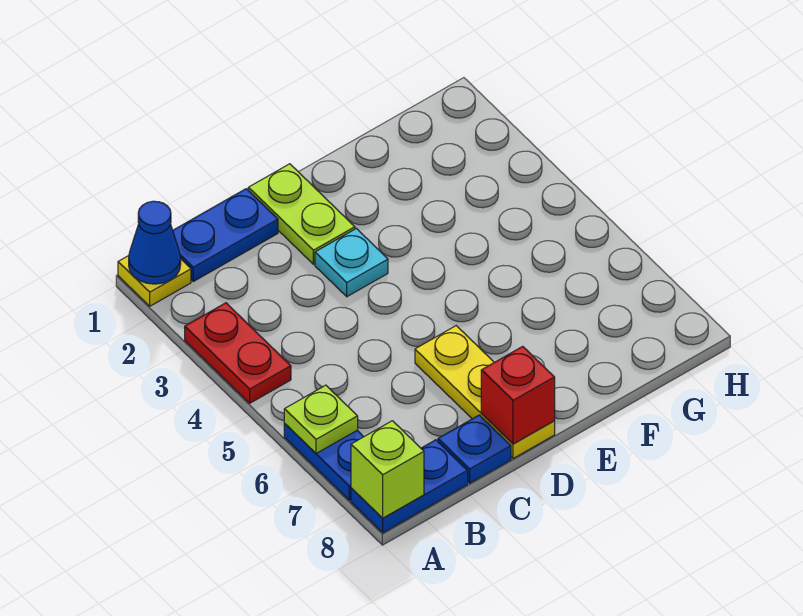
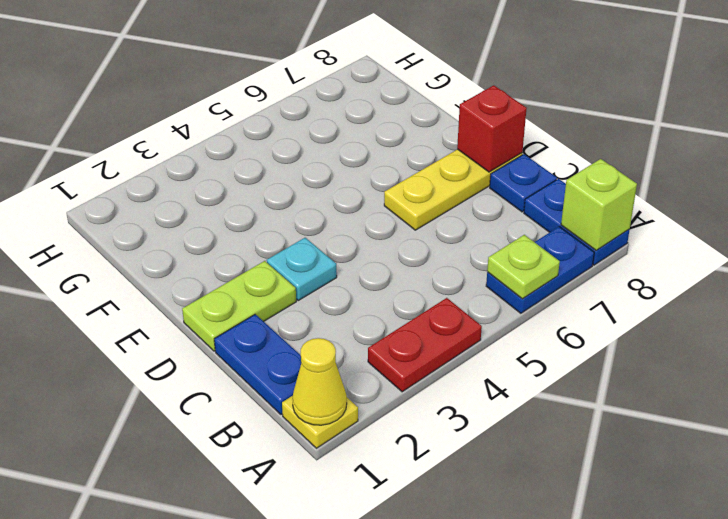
blue 1x1 cone [129,201,181,284] -> yellow 1x1 cone [292,338,347,425]

